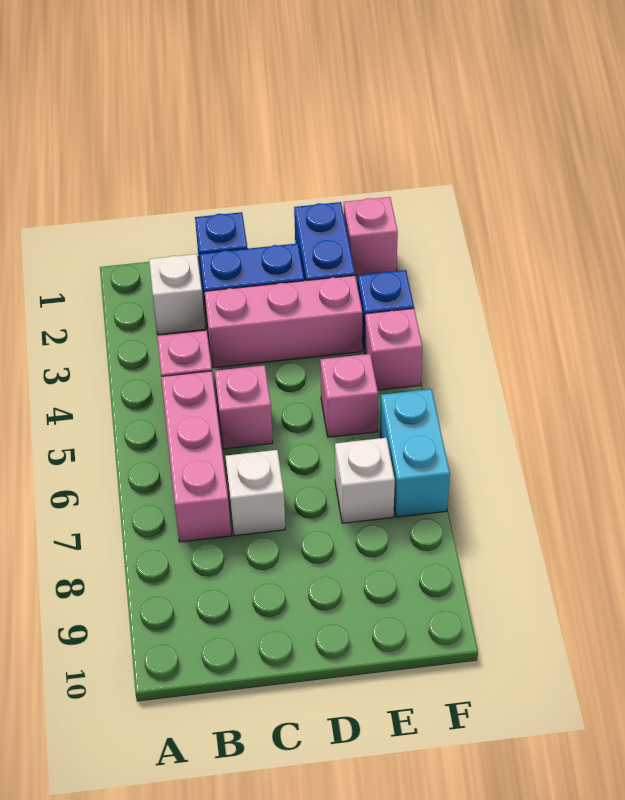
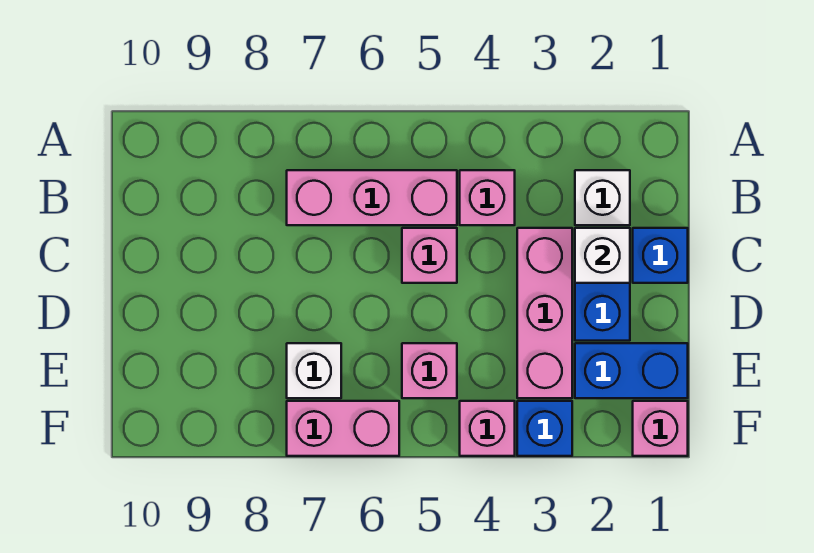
white 1x1 brick [225,450,285,536] -> white 1x1 brick moved to [575,228,630,283]
cyan 1x2 brick [380,389,450,517] -> pink 1x2 brick [287,401,399,456]

